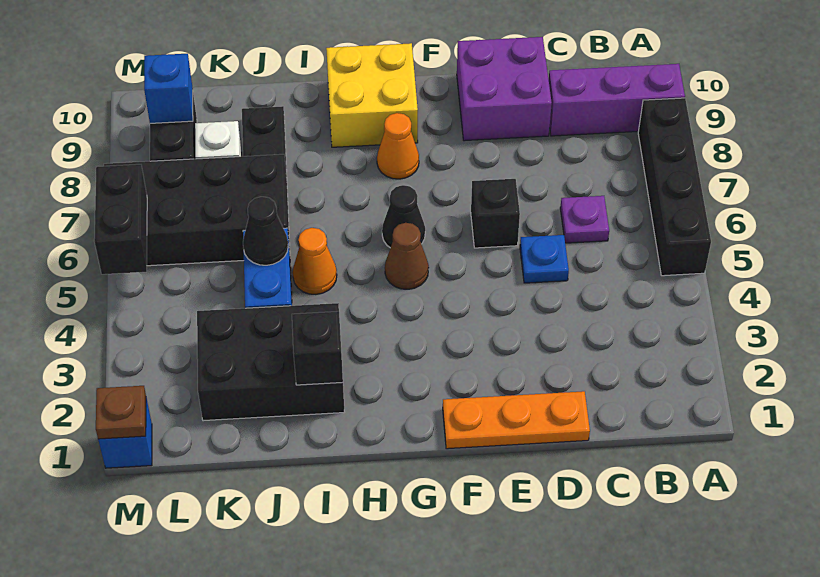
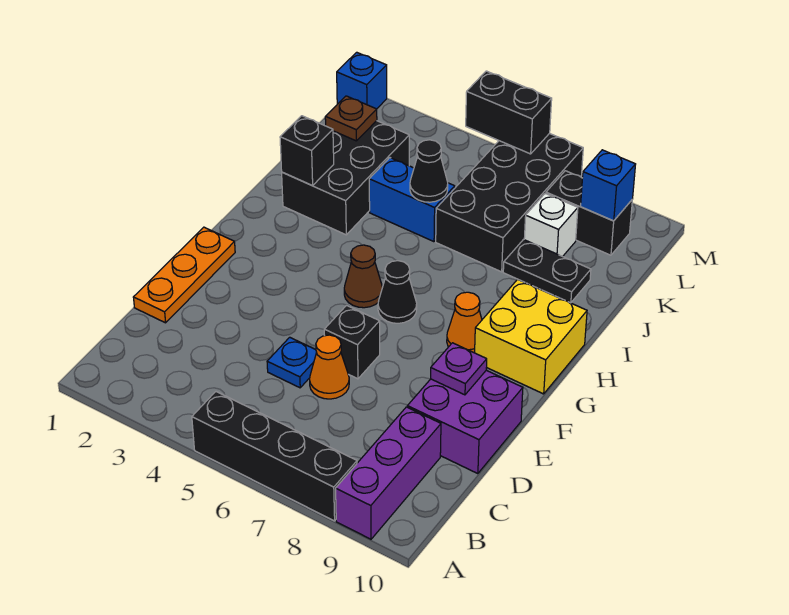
purple 1x1 plate [560,196,609,243] -> purple 1x1 plate moved to [431,343,487,395]
orange 1x1 cone [293,228,337,294] -> orange 1x1 cone moved to [310,335,349,399]
brown 1x1 plate [96,386,146,439] -> brown 1x1 plate moved to [325,96,377,141]

